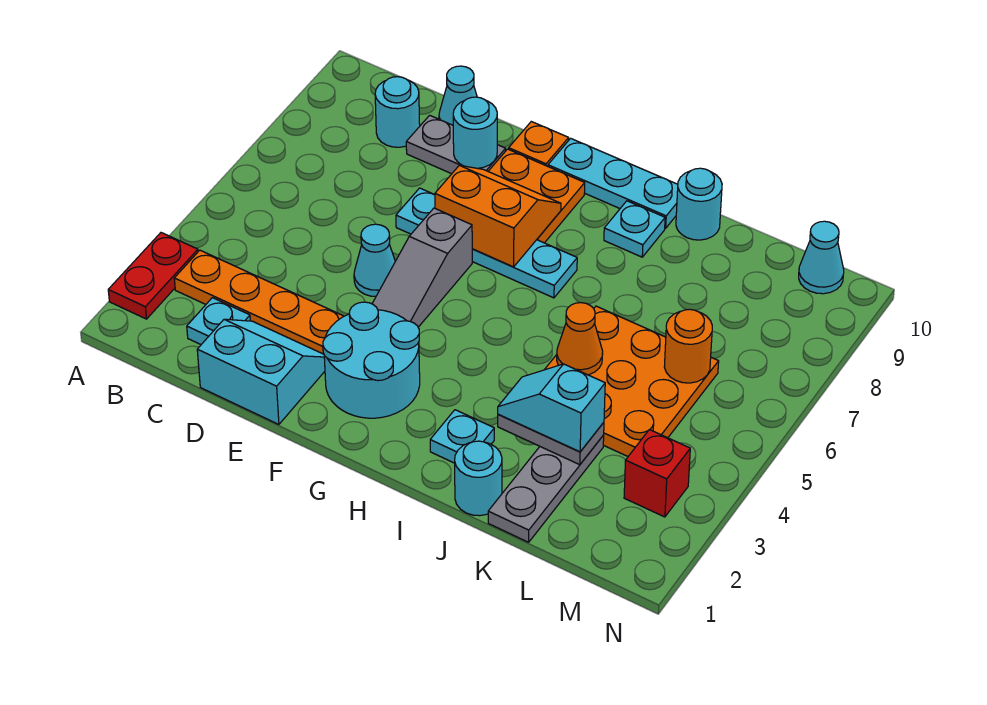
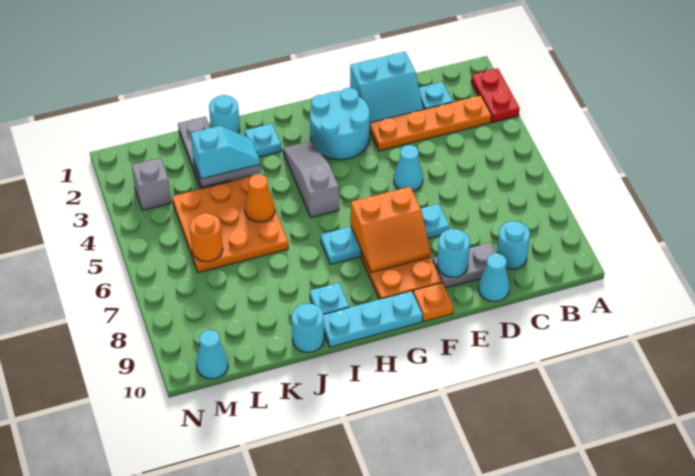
grey 1x3 slope [372,208,472,327] -> grey 1x3 slope moved to [283,141,339,218]
red 1x1 brick [624,430,690,517] -> grey 1x1 brick [132,158,171,210]

